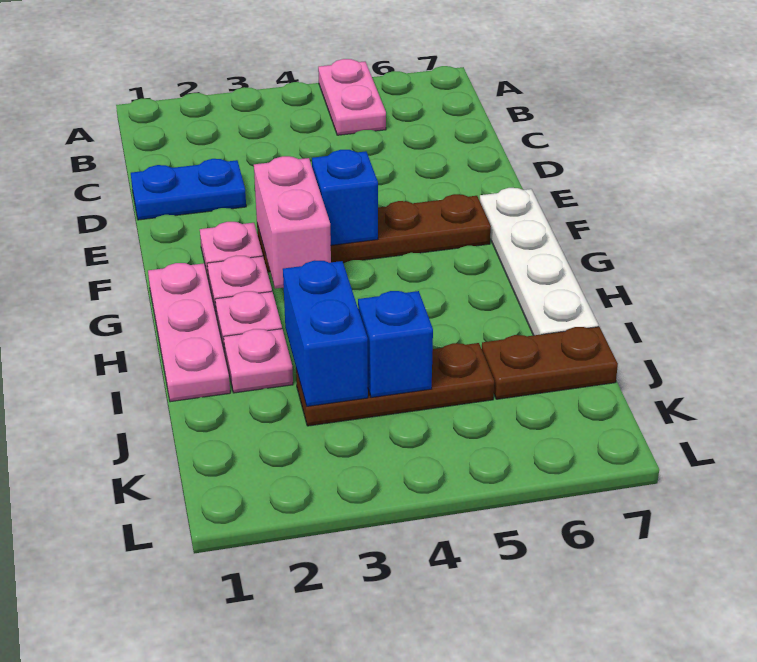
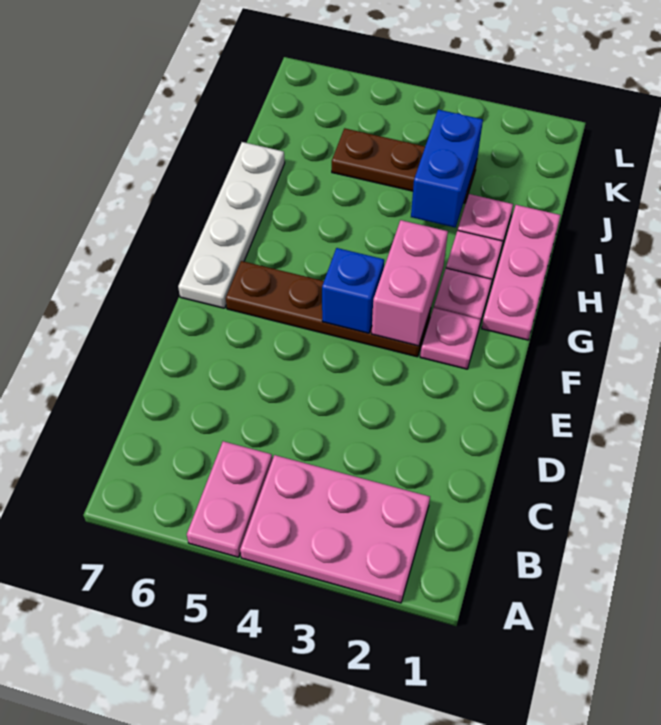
none -> pink 2x3 plate [240,455,430,603]
blue 1x2 plate [131,159,246,220] -> none
blue 1x1 brick [358,291,433,398] -> none
brown 1x2 plate [482,327,618,399] -> none

